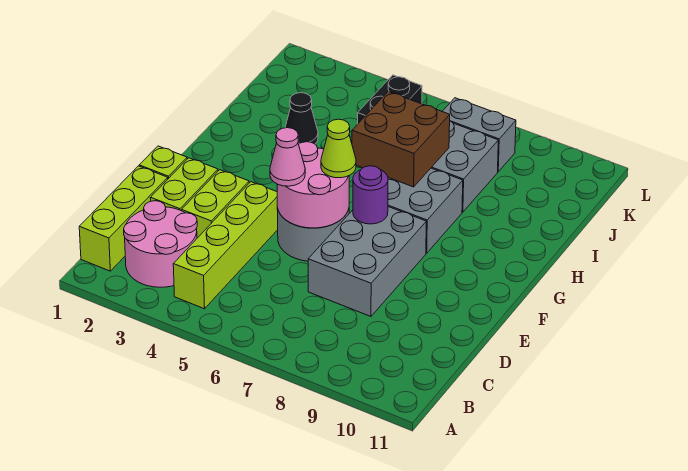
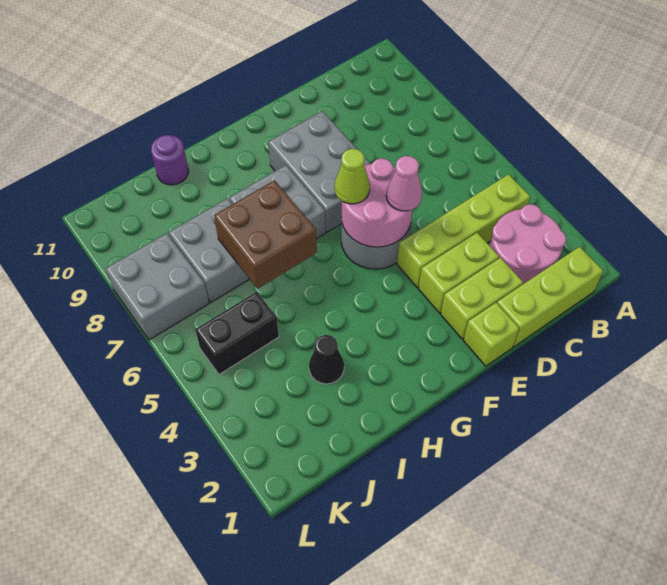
grey 2x3 brick [308,207,426,316] -> grey 2x3 brick turned to [268,111,370,232]
purple 1x1 round brick [353,166,388,224] -> purple 1x1 round brick moved to [151,135,188,185]
grey 1x2 brick [442,98,516,172] -> grey 2x2 brick [106,233,209,340]

